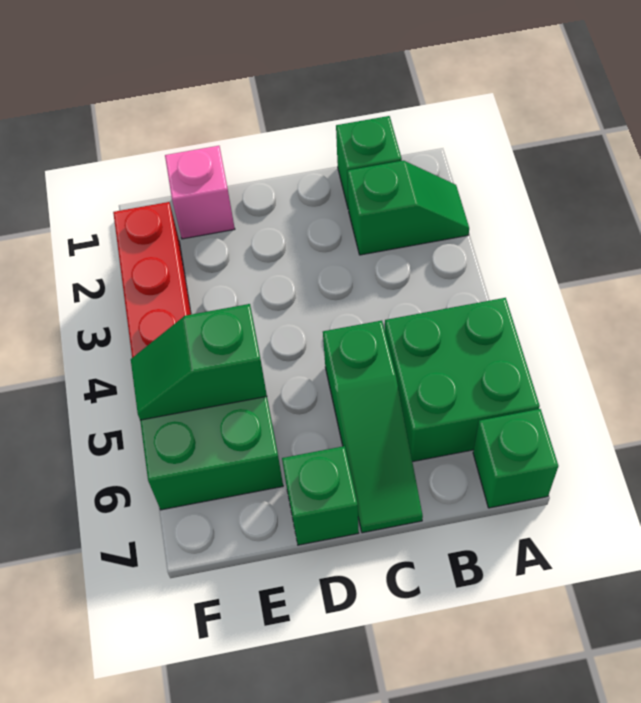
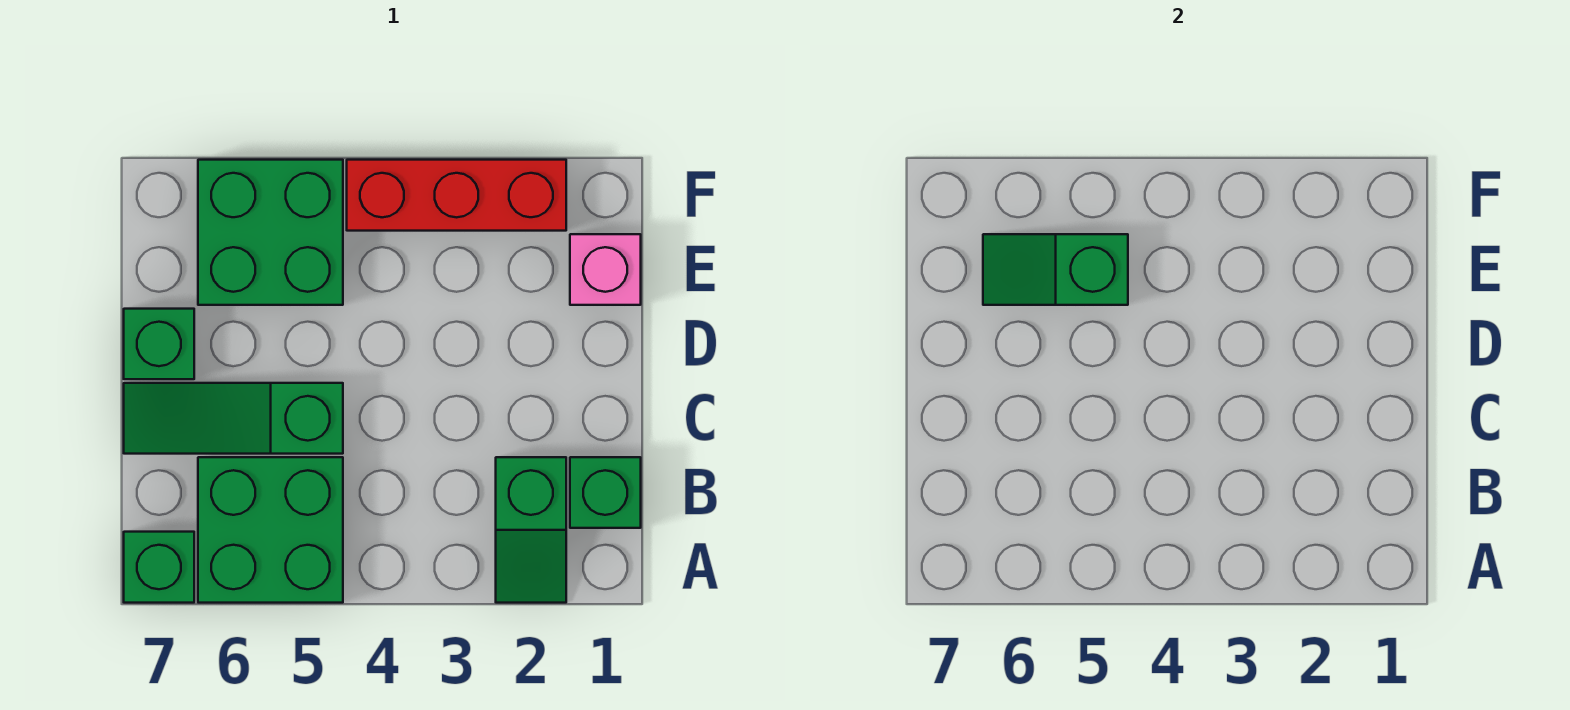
green 1x2 slope [131,304,267,420] -> green 1x2 slope turned to [983,234,1128,305]

